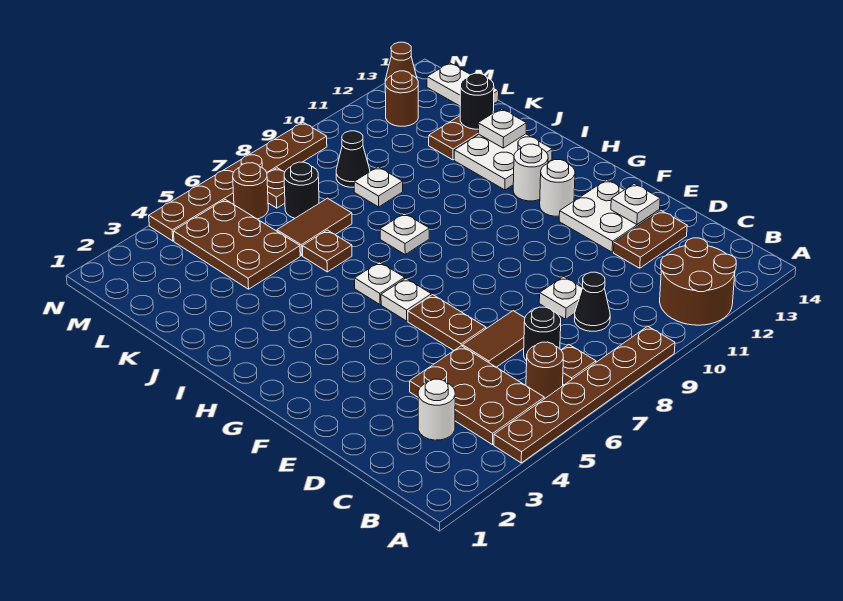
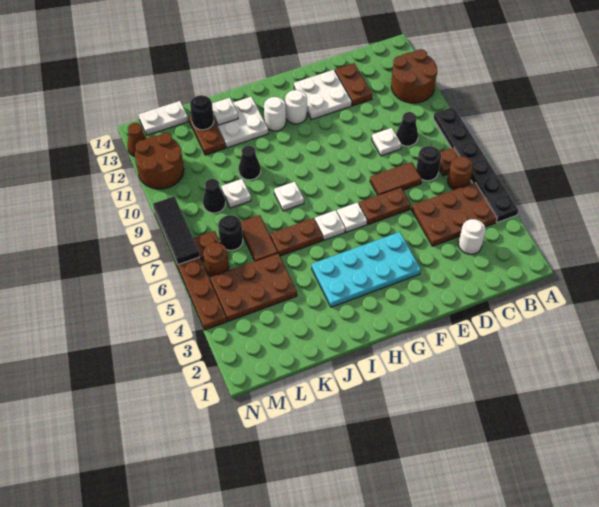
brown 1x6 plate [494,326,675,463] -> black 1x6 plate [433,107,518,222]
brown 1x2 tile [463,311,525,367] -> brown 1x2 tile turned to [370,162,422,195]
white 1x1 plate [611,184,660,224] -> none
none -> cyan 2x4 plate [312,232,421,307]
brown 1x1 plate [302,230,352,272] -> brown 1x2 plate [270,218,323,256]
none -> black 1x1 cone [239,146,261,180]
brown 1x1 round brick [385,71,418,126] -> brown 2x2 round brick [135,133,184,189]
none -> black 1x3 tile [153,196,200,265]

